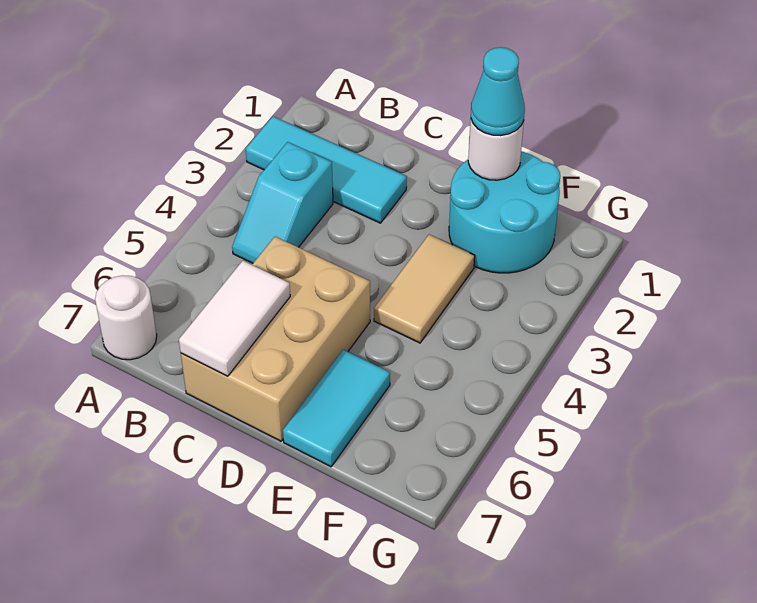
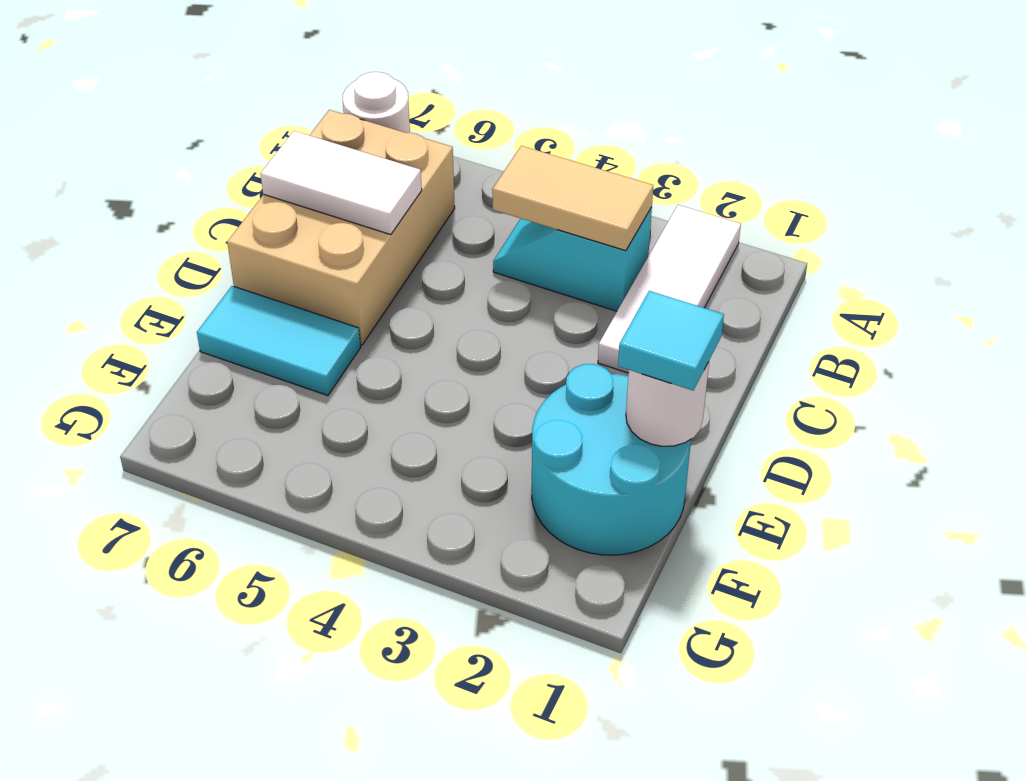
cyan 1x3 tile [246,116,407,223] -> white 1x3 tile [598,205,741,373]
tan 2x3 brick [181,237,370,441] -> tan 2x3 brick turned to [227,110,455,345]
cyan 1x1 cone [471,47,525,136] -> cyan 1x1 tile [618,291,724,390]
tan 1x2 tile [374,235,475,343] -> tan 1x2 tile moved to [492,146,653,251]

